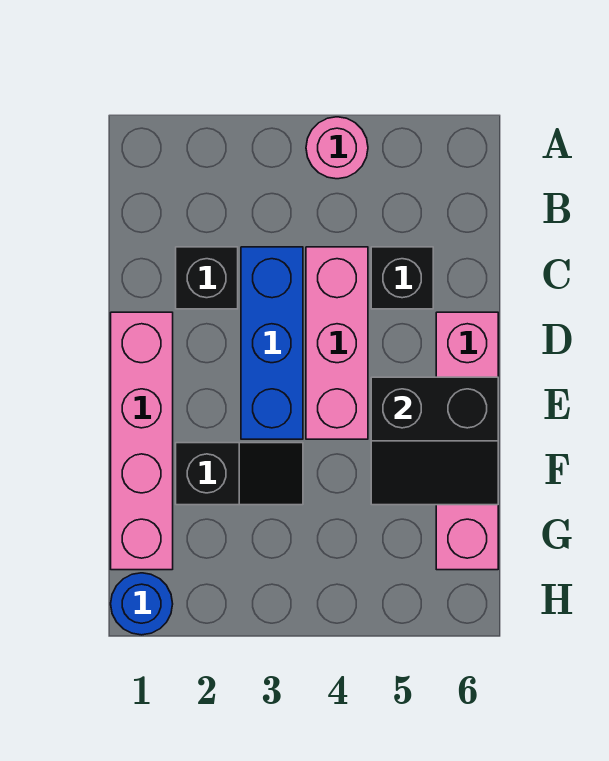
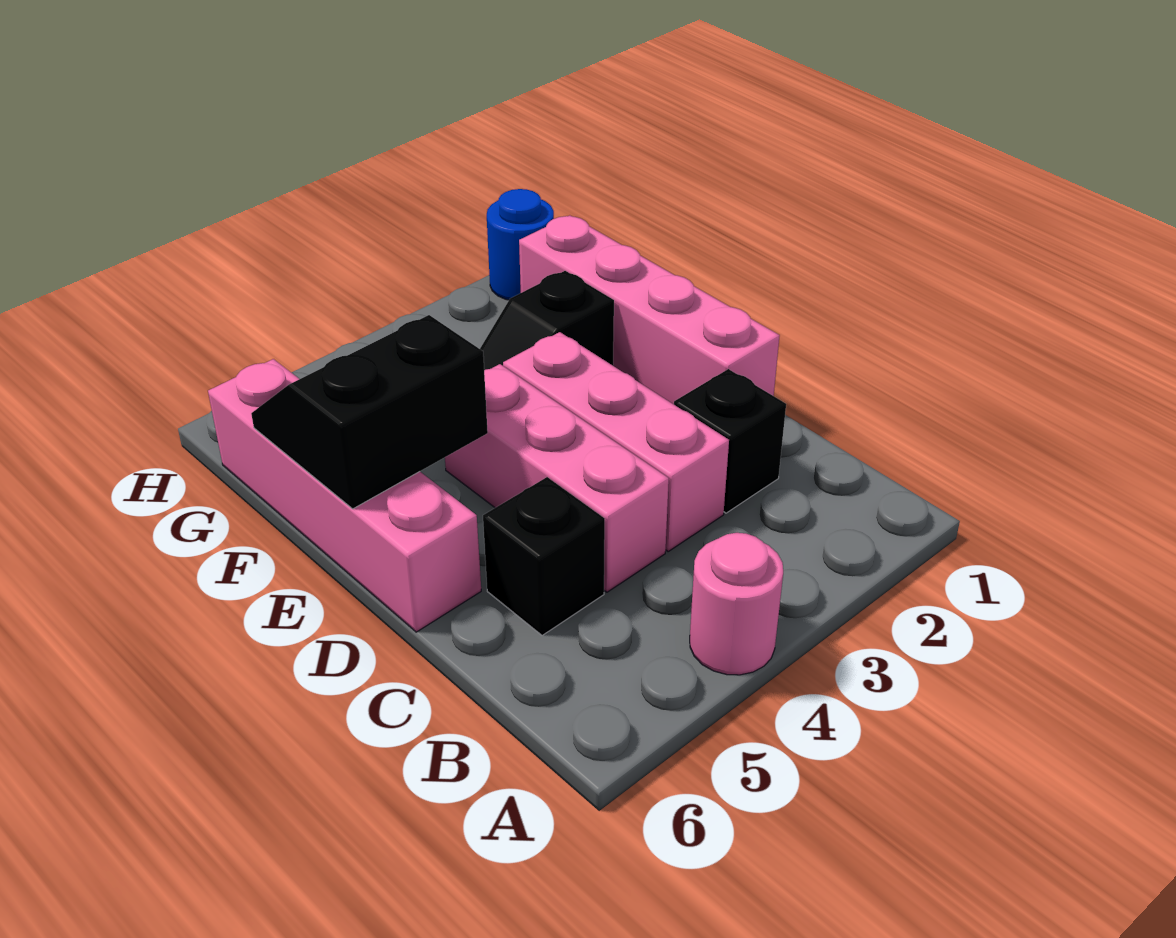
blue 1x3 brick [241,247,303,439] -> pink 1x3 brick [503,332,729,551]

